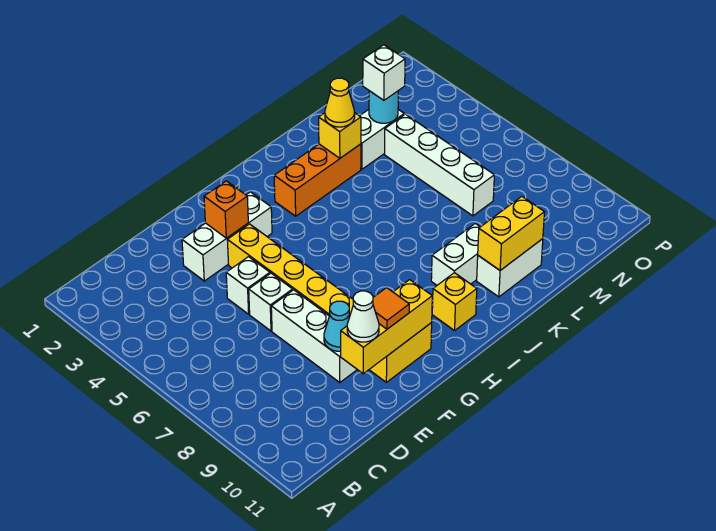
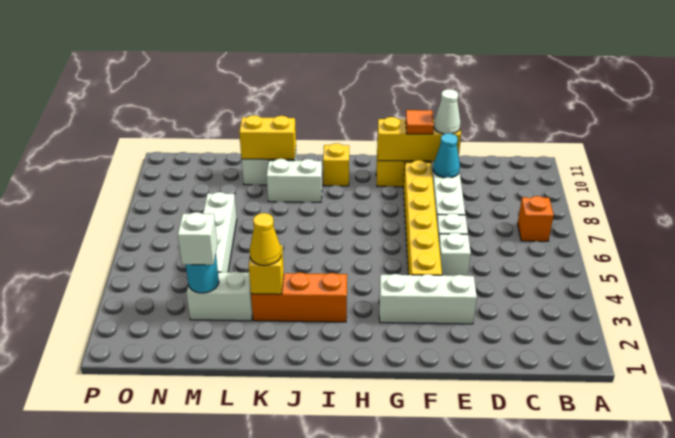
orange 1x1 brick [204,181,248,238] -> orange 1x1 brick moved to [518,196,554,241]

